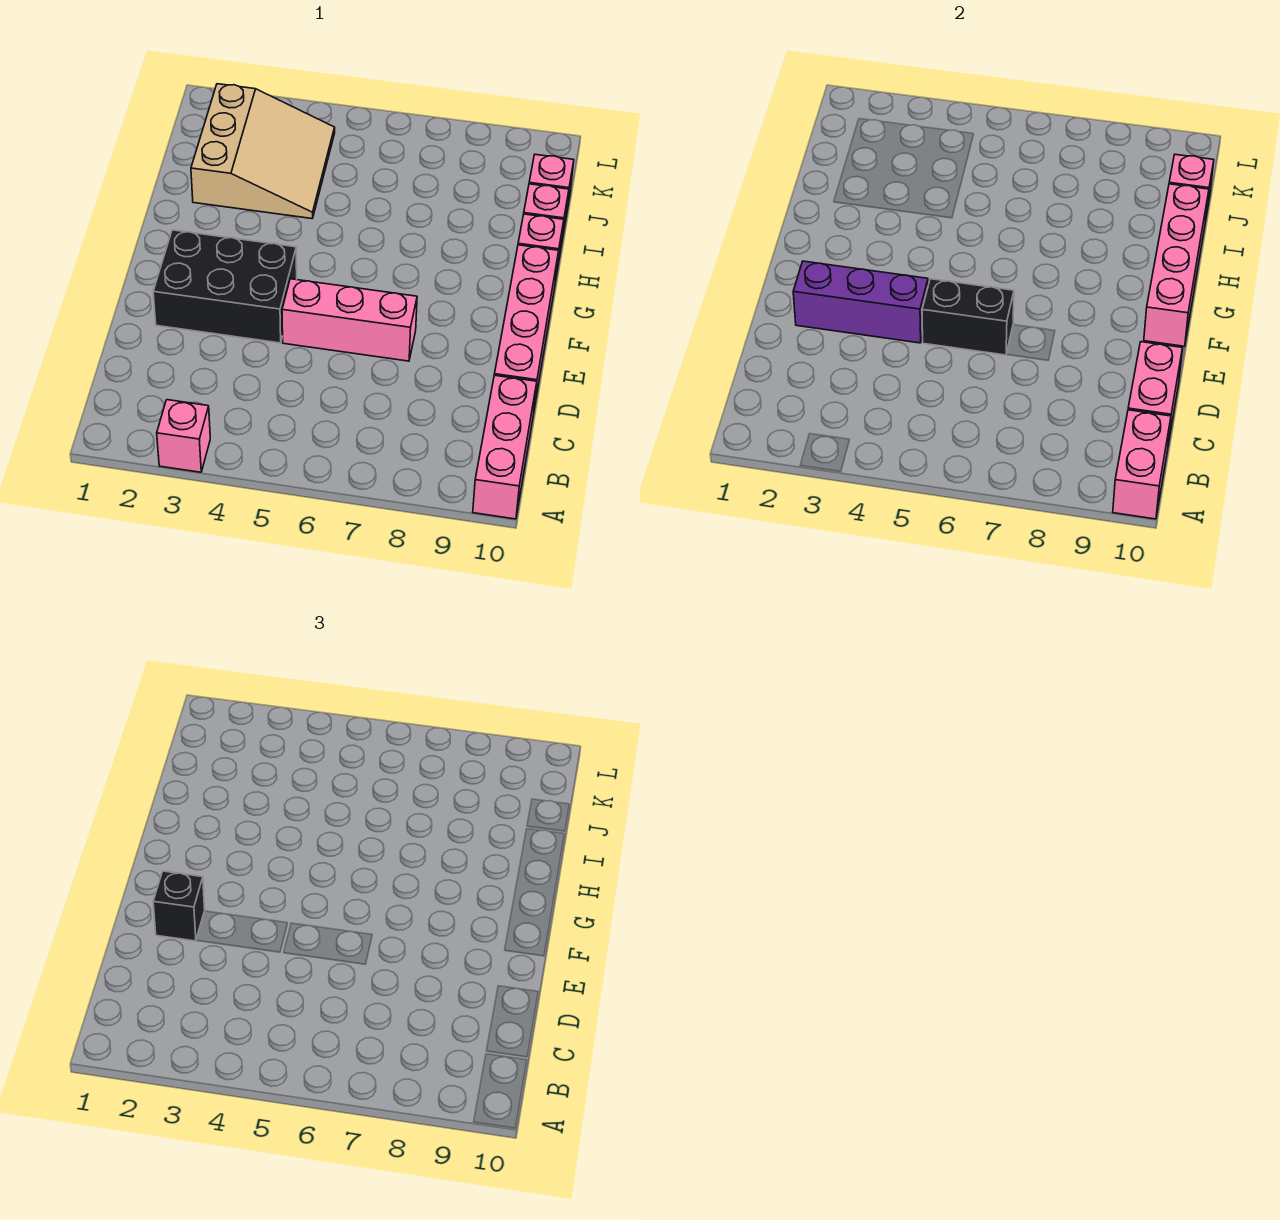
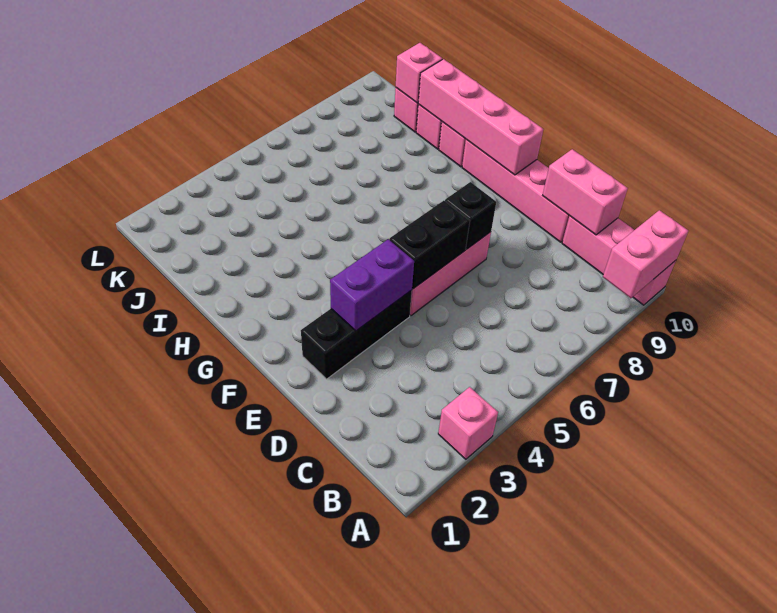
pink 1x2 brick [1113,410,1171,519] -> pink 1x2 brick turned to [603,210,688,298]
black 2x3 brick [153,230,297,343] -> black 1x3 brick [301,290,412,379]
purple 1x3 brick [793,261,928,343] -> purple 1x2 brick [330,239,414,331]
black 1x1 brick [153,871,205,941] -> black 1x1 brick moved to [445,182,496,249]
tan 3x3 slope [191,84,335,219] -> none

